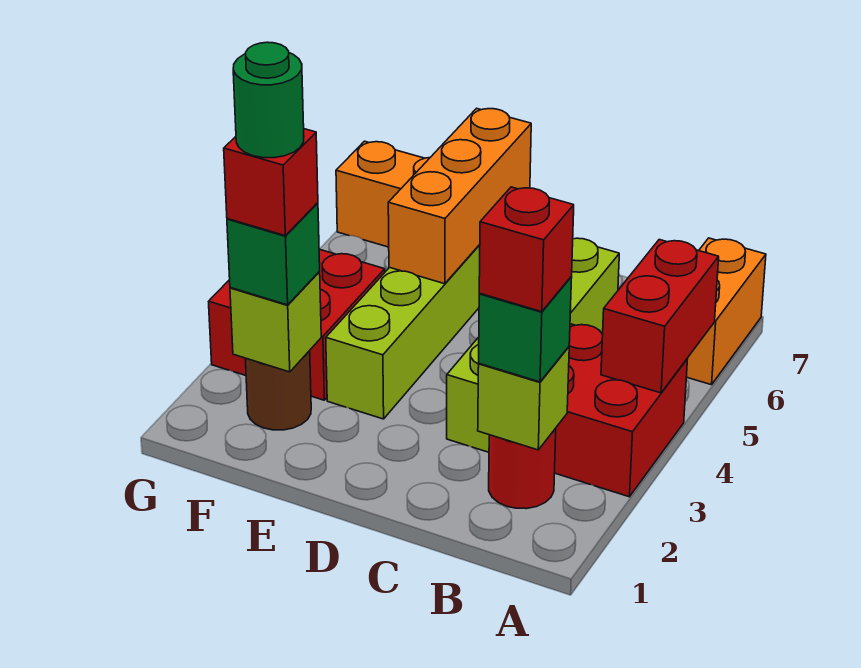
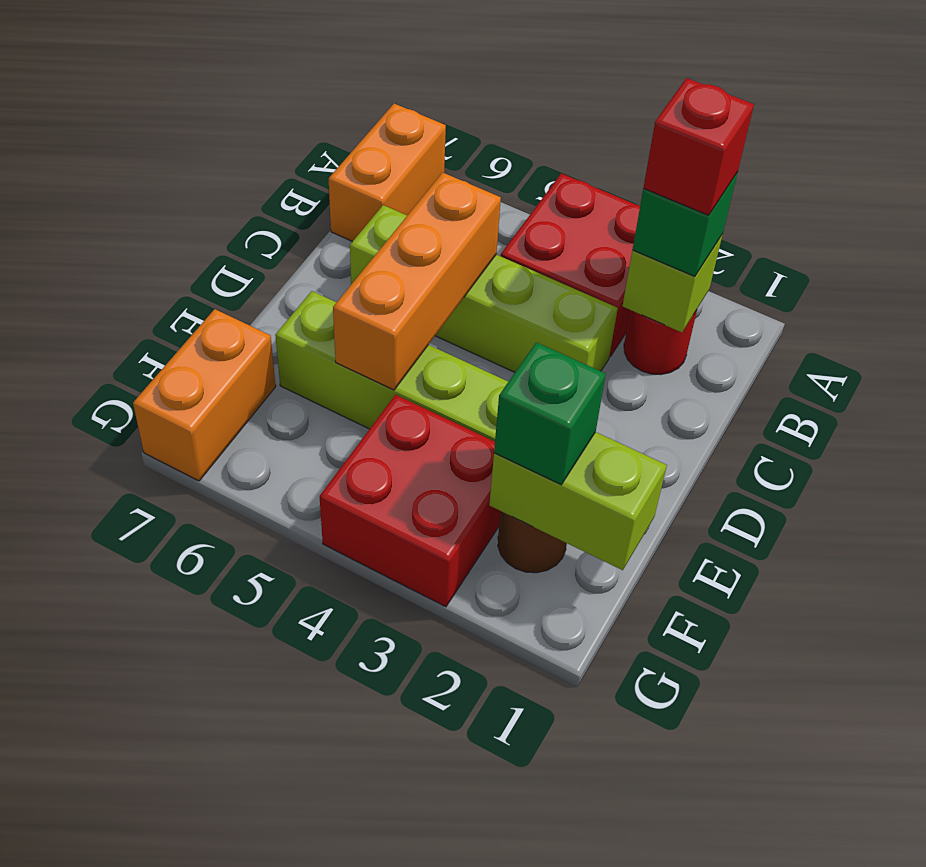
red 1x2 brick [601,240,719,393] -> none
orange 1x2 brick [686,238,766,385] -> orange 1x2 brick turned to [329,104,446,242]
orange 1x3 brick [388,108,531,284] -> orange 1x3 brick turned to [333,172,501,390]
lime 1x1 brick [230,272,321,372] -> lime 1x2 brick [489,432,667,570]
red 1x1 brick [224,129,318,236] -> none
green 1x1 round brick [233,42,304,158] -> none

